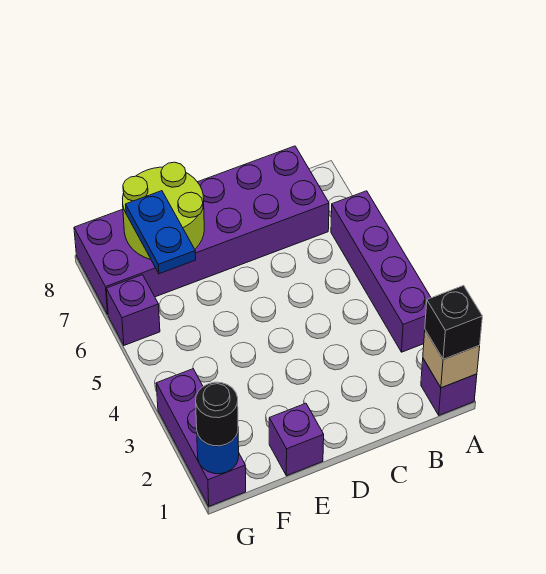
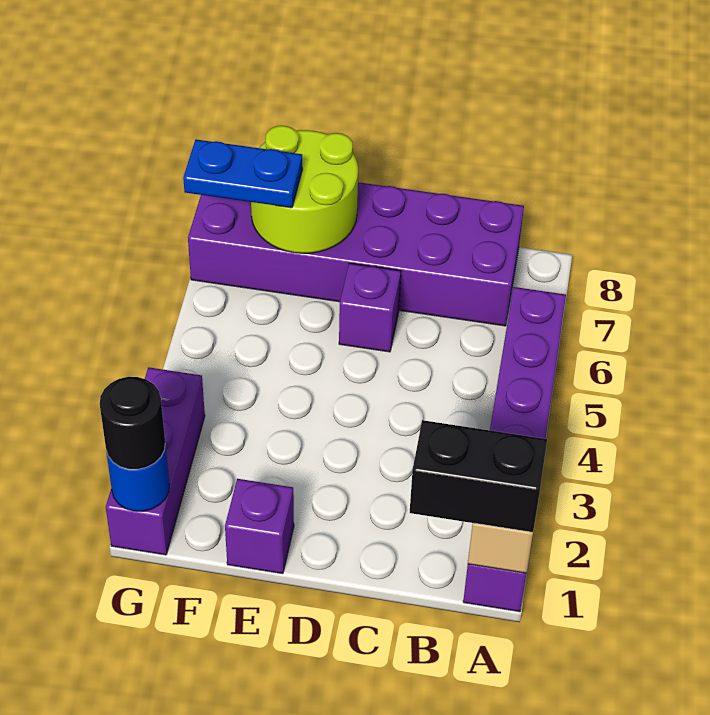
black 1x1 brick [425,285,482,359] -> black 1x2 brick [410,420,547,532]
blue 1x2 plate [126,191,196,274] -> blue 1x2 plate turned to [183,139,302,208]
purple 1x1 brick [106,275,160,345] -> purple 1x1 brick moved to [339,263,401,352]

